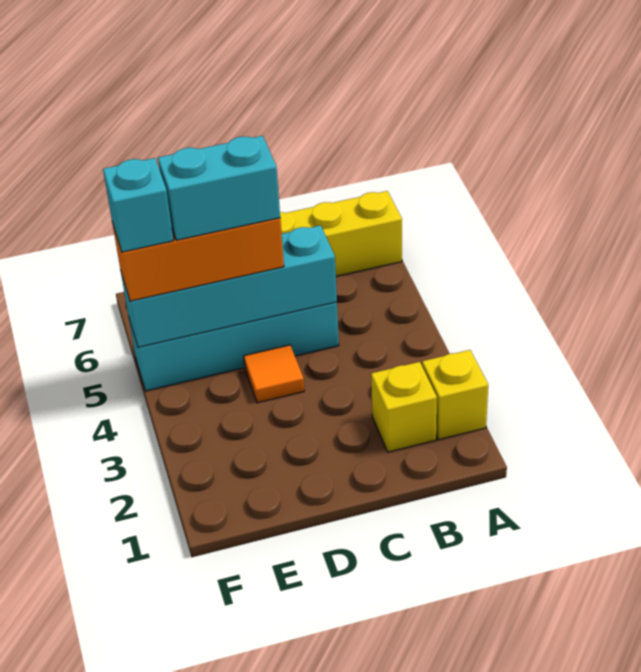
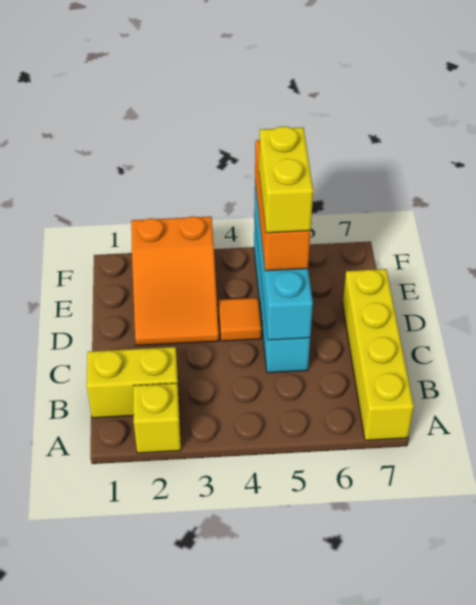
yellow 1x1 brick [371,362,437,452] -> yellow 1x2 brick [87,347,179,418]
none -> orange 2x3 slope [131,216,219,346]
cyan 1x2 brick [158,136,280,240] -> yellow 1x2 brick [259,126,313,233]
cyan 1x1 brick [103,158,173,252] -> none

